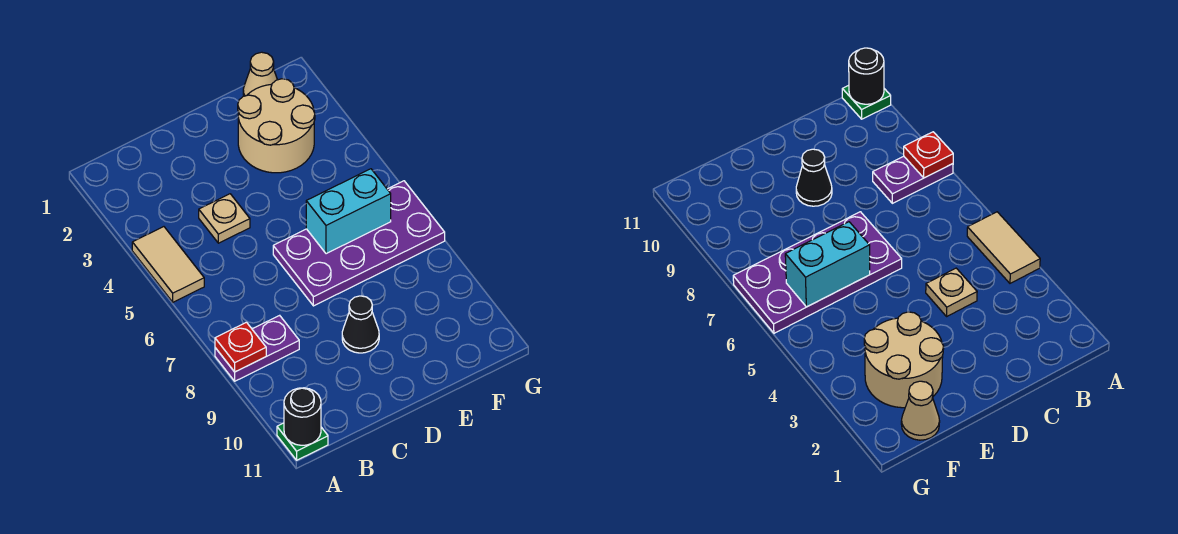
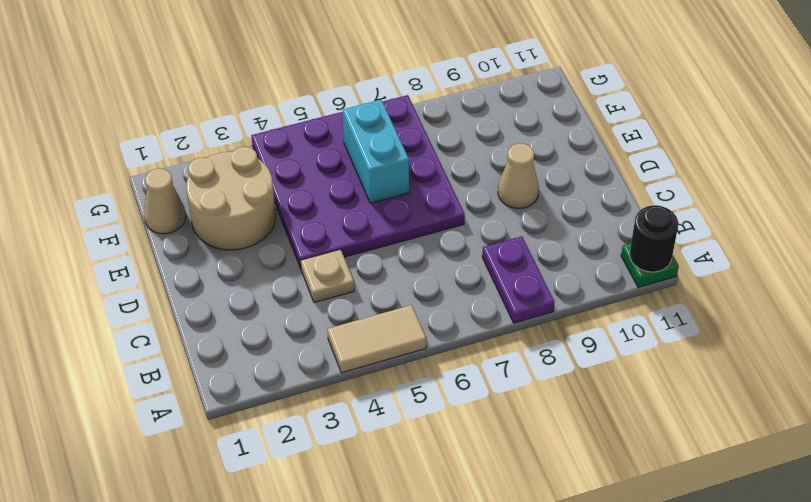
red 1x1 plate [215,322,266,372] -> none
purple 2x4 plate [273,181,445,306] -> purple 4x4 plate [251,95,465,268]
black 1x1 cone [342,296,379,353] -> tan 1x1 cone [498,144,539,209]

